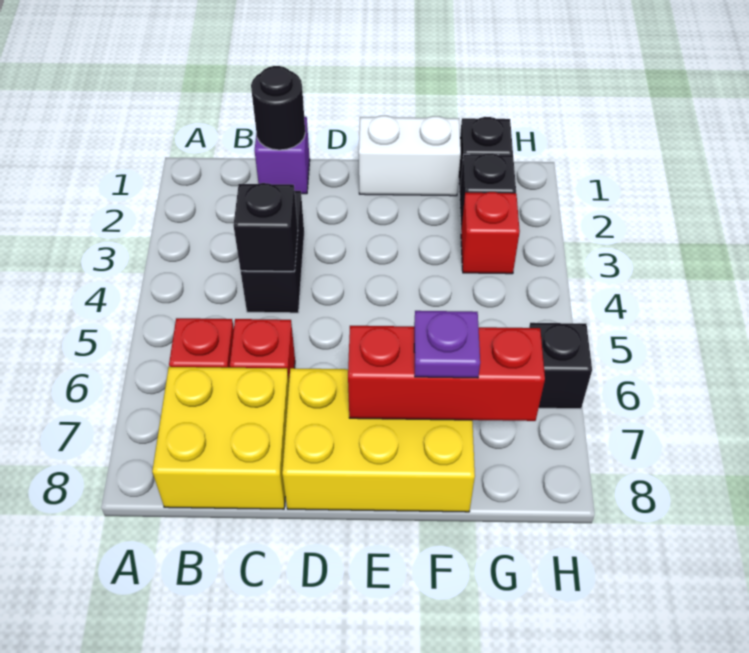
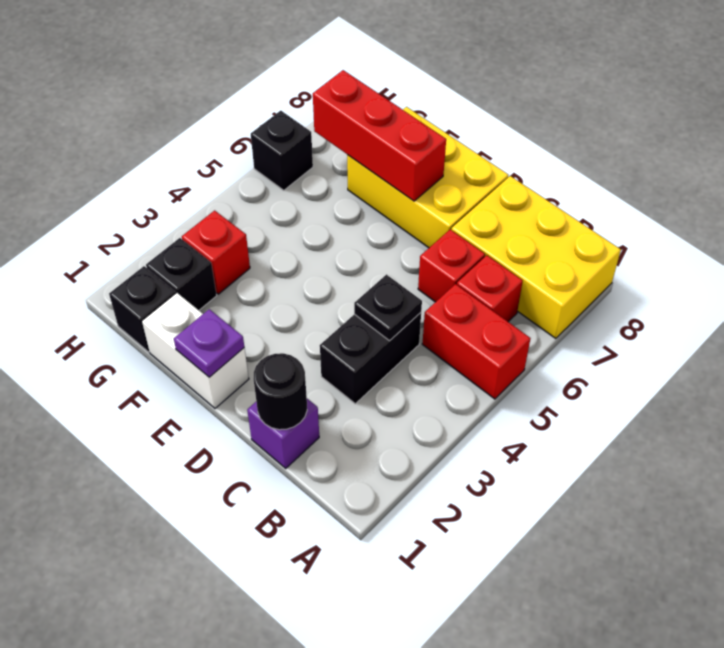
none -> red 1x2 brick [422,284,530,399]
yellow 2x2 brick [152,367,289,509] -> yellow 2x3 brick [451,176,621,339]
black 1x1 brick [233,183,298,271] -> black 1x1 plate [354,275,422,341]
purple 1x1 plate [414,311,480,378] -> purple 1x1 plate moved to [174,309,244,377]

